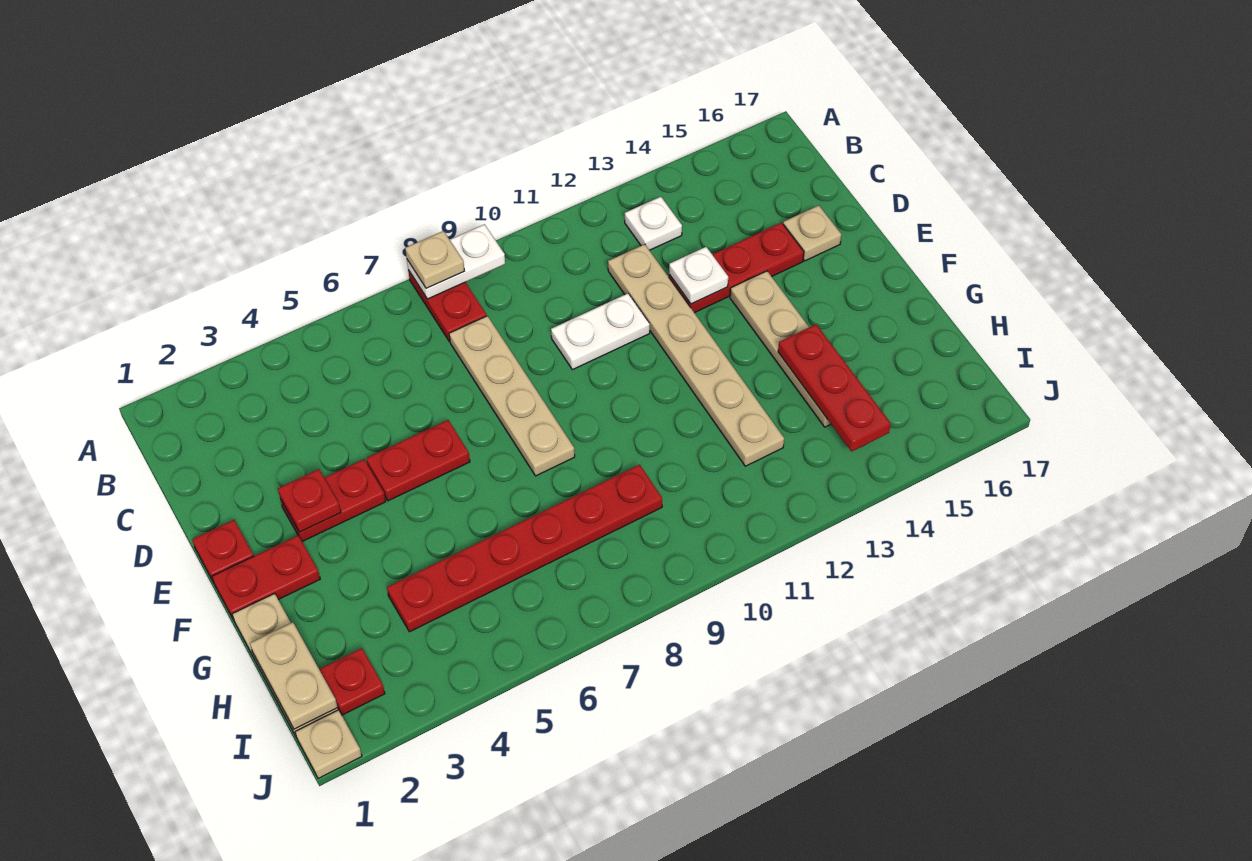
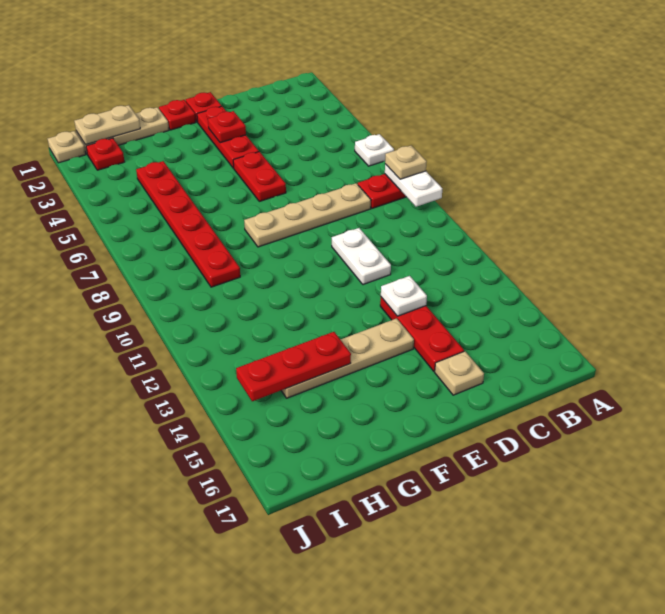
white 1x1 plate [625,197,682,250] -> white 1x1 plate moved to [355,134,394,166]
tan 1x6 plate [608,244,784,466] -> none
red 1x2 plate [280,459,386,541] -> red 1x3 plate [197,106,259,168]
red 1x2 plate [212,536,320,620] -> red 1x1 plate [159,100,196,130]

